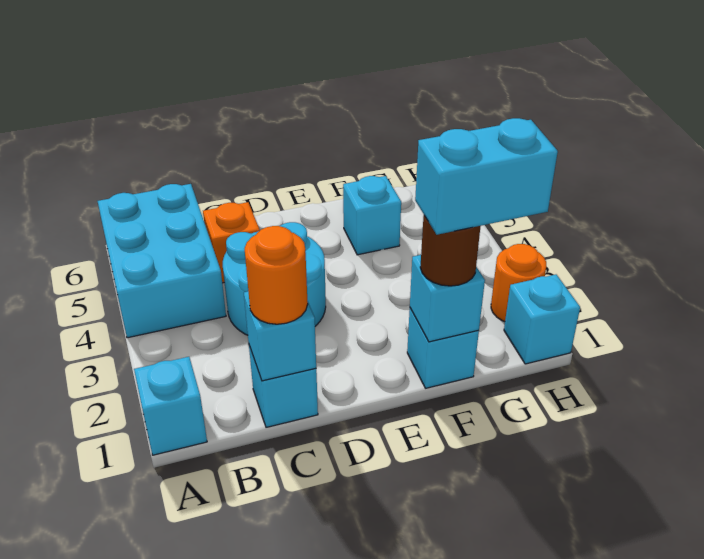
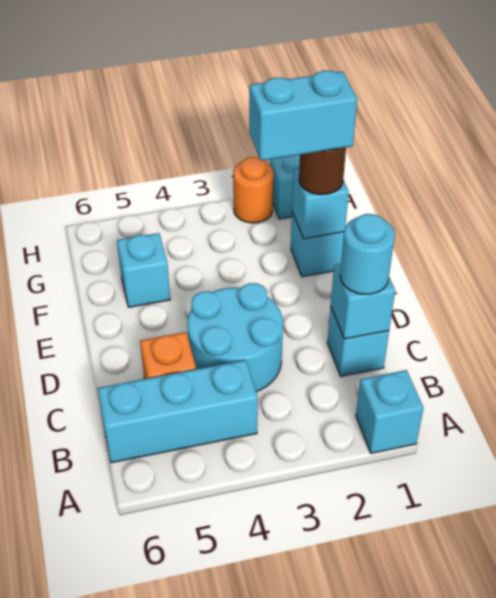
cyan 2x3 brick [98,184,226,338] -> cyan 1x3 brick [98,360,258,463]
orange 1x1 round brick [245,226,308,324] -> cyan 1x1 round brick [340,214,395,294]
cyan 1x2 brick [415,118,558,235] -> cyan 1x2 brick turned to [249,71,357,161]

